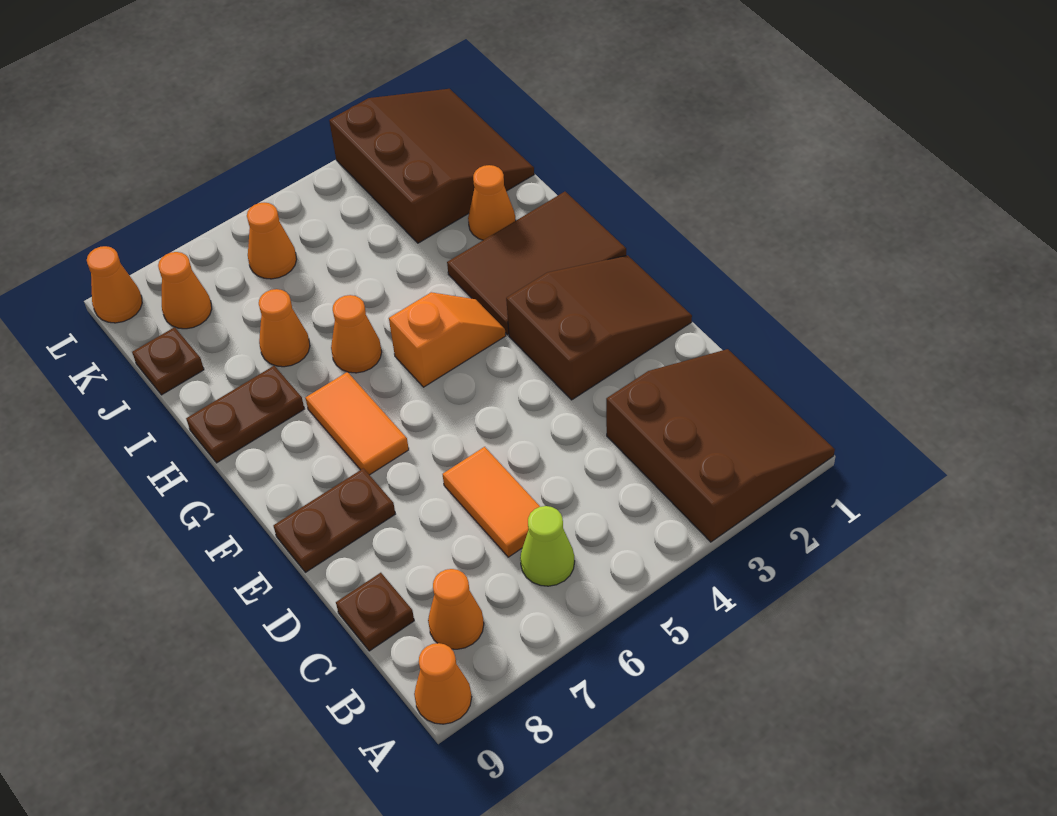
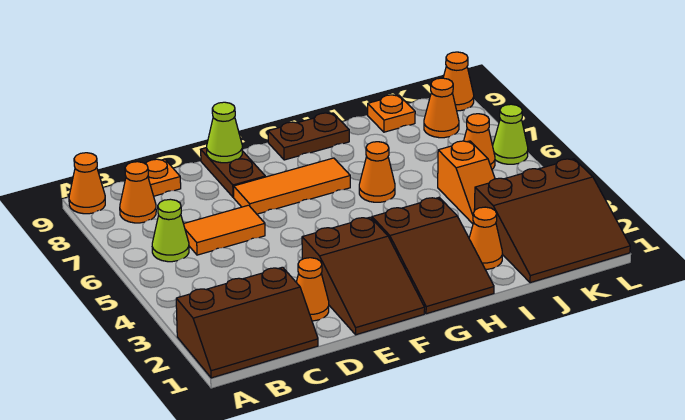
brown 3x3 slope [606,349,835,542] -> brown 2x3 slope [176,267,318,378]
brown 1x1 plate [336,573,414,651] -> orange 1x1 plate [146,159,181,196]
none -> lime 1x1 cone [207,102,242,163]
orange 1x2 tile [305,372,409,475] -> orange 1x3 tile [234,158,350,214]
brown 2x3 tile [447,192,626,335] -> brown 2x3 slope [372,198,494,314]
orange 1x2 slope [389,292,506,387] -> orange 1x2 slope moved to [438,141,495,224]
brown 1x2 plate [186,366,304,463] -> brown 1x2 plate turned to [268,113,349,160]
orange 1x1 cone [259,289,310,367] -> orange 1x1 cone moved to [296,258,329,321]
brown 1x1 plate [132,327,204,395] -> orange 1x1 plate [368,95,415,132]
none -> lime 1x1 cone [493,104,528,164]

